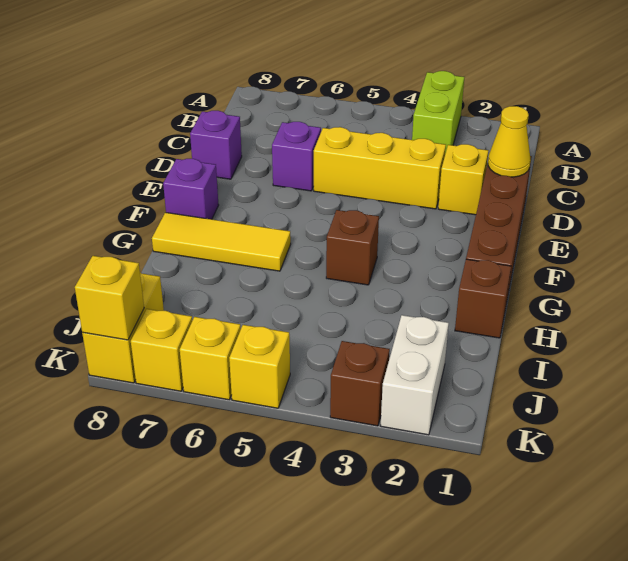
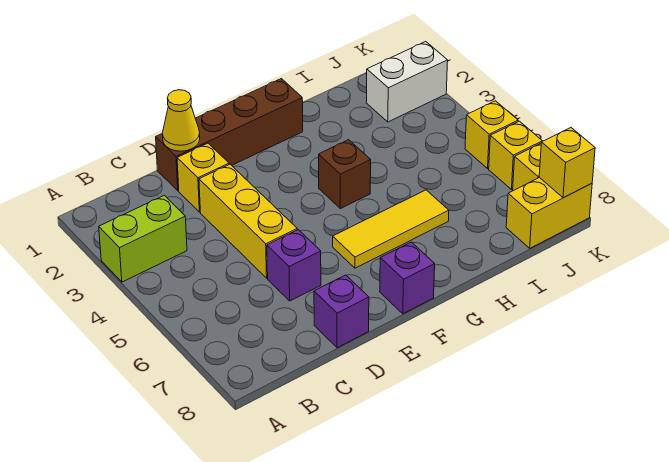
yellow 1x3 tile [152,212,291,271] -> yellow 1x3 tile turned to [333,190,449,268]
brown 1x1 brick [455,259,511,338] -> none
brown 1x1 brick [330,341,390,426] -> none

